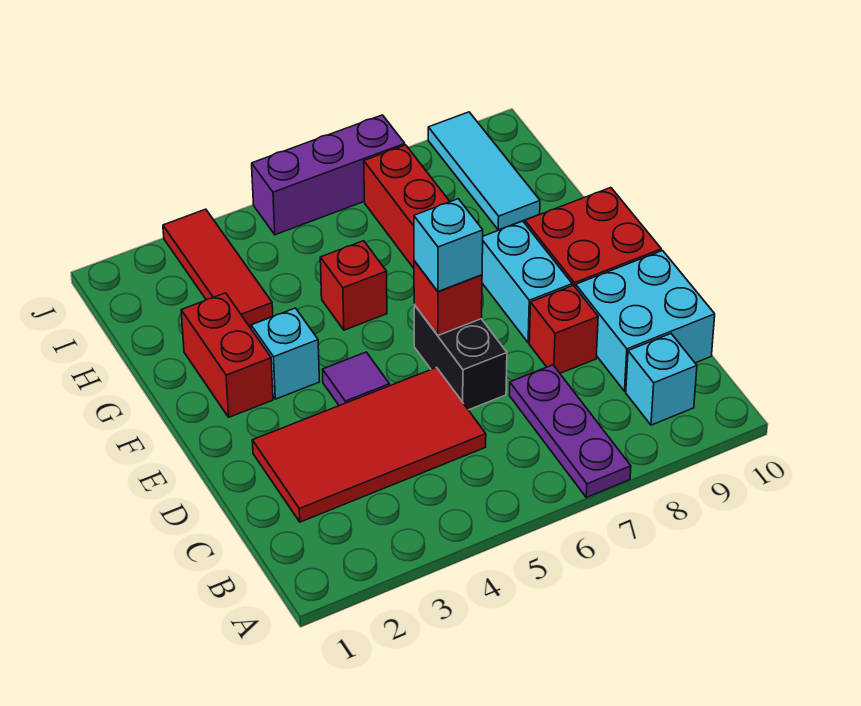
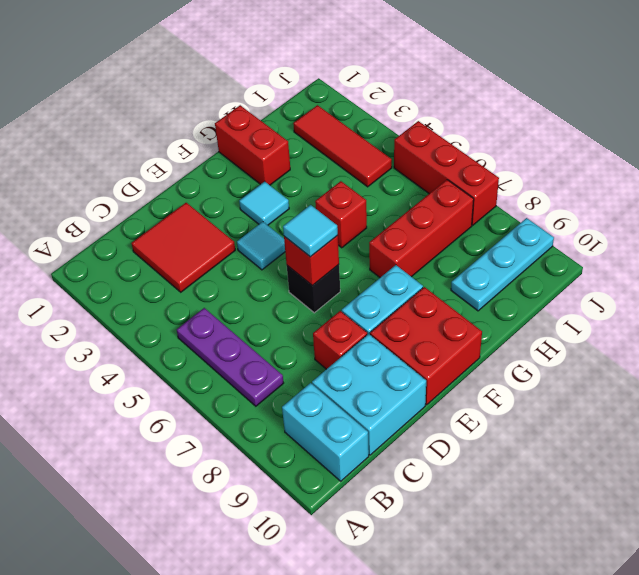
purple 1x3 plate [510,365,631,497] -> purple 1x3 plate turned to [177,308,283,406]
cyan 1x1 brick [626,334,697,425] -> cyan 1x2 brick [282,383,369,481]
red 2x4 tile [252,367,486,522] -> red 2x2 tile [131,203,235,292]
black 1x2 brick [414,305,507,410] -> black 1x1 brick [287,265,340,313]
purple 1x1 tile [322,352,390,406] -> cyan 1x1 tile [237,222,285,270]
cyan 1x1 brick [414,199,483,291] -> cyan 1x1 tile [283,205,338,257]
red 1x2 brick [181,293,273,417] -> red 1x2 brick turned to [215,105,290,185]
cyan 1x1 brick [251,308,320,399] -> cyan 1x1 tile [239,181,289,225]
red 1x3 tile [163,209,273,325] -> red 1x3 tile turned to [293,105,392,187]
cyan 1x3 tile [428,112,540,230] -> cyan 1x3 plate [451,218,554,311]
purple 1x3 brick [252,115,405,235] -> red 1x3 brick [394,121,499,225]

